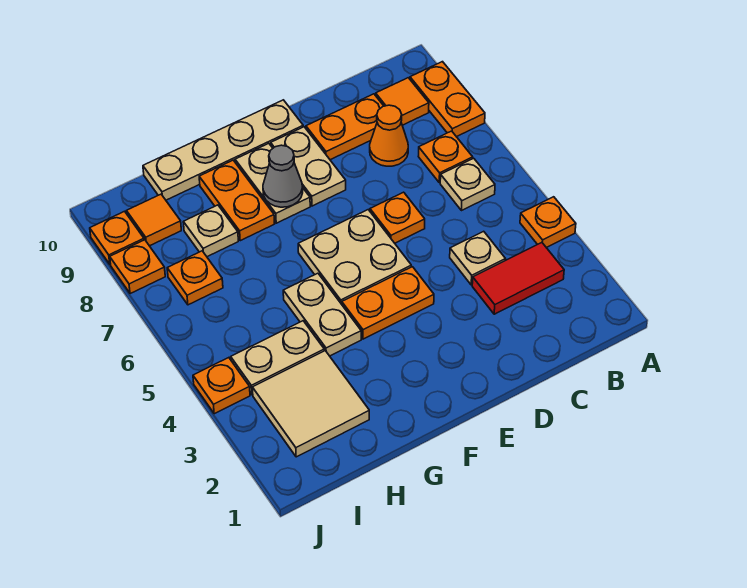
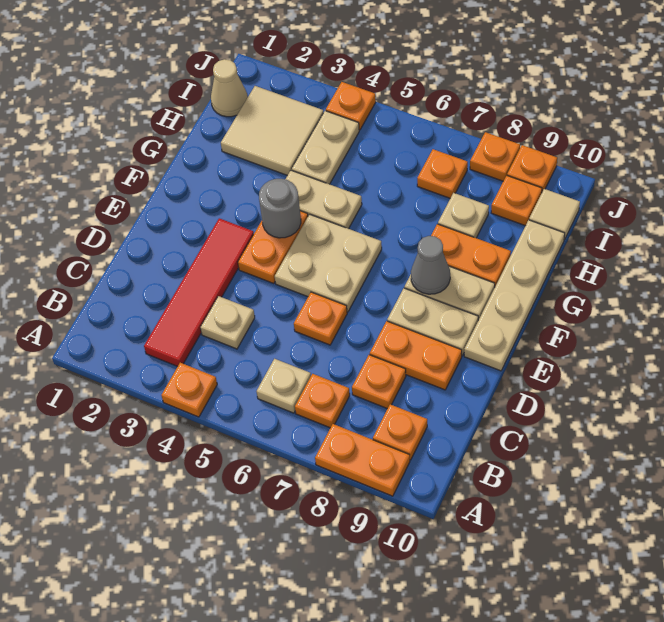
red 1x2 tile [472,243,564,314] -> red 1x4 tile [144,218,254,366]
orange 1x1 tile [376,78,429,125] -> orange 1x1 plate [373,404,427,460]
orange 1x1 cone [370,105,408,166] -> orange 1x1 plate [352,355,406,409]
orange 1x2 plate [306,94,383,160] -> orange 1x2 plate turned to [370,321,462,390]
none -> grey 1x1 round brick [259,179,301,238]
none -> tan 1x1 cone [211,59,248,117]
orange 1x1 tile [127,194,181,246] -> orange 1x1 plate [491,176,542,226]
none -> tan 1x1 tile [529,189,580,240]

